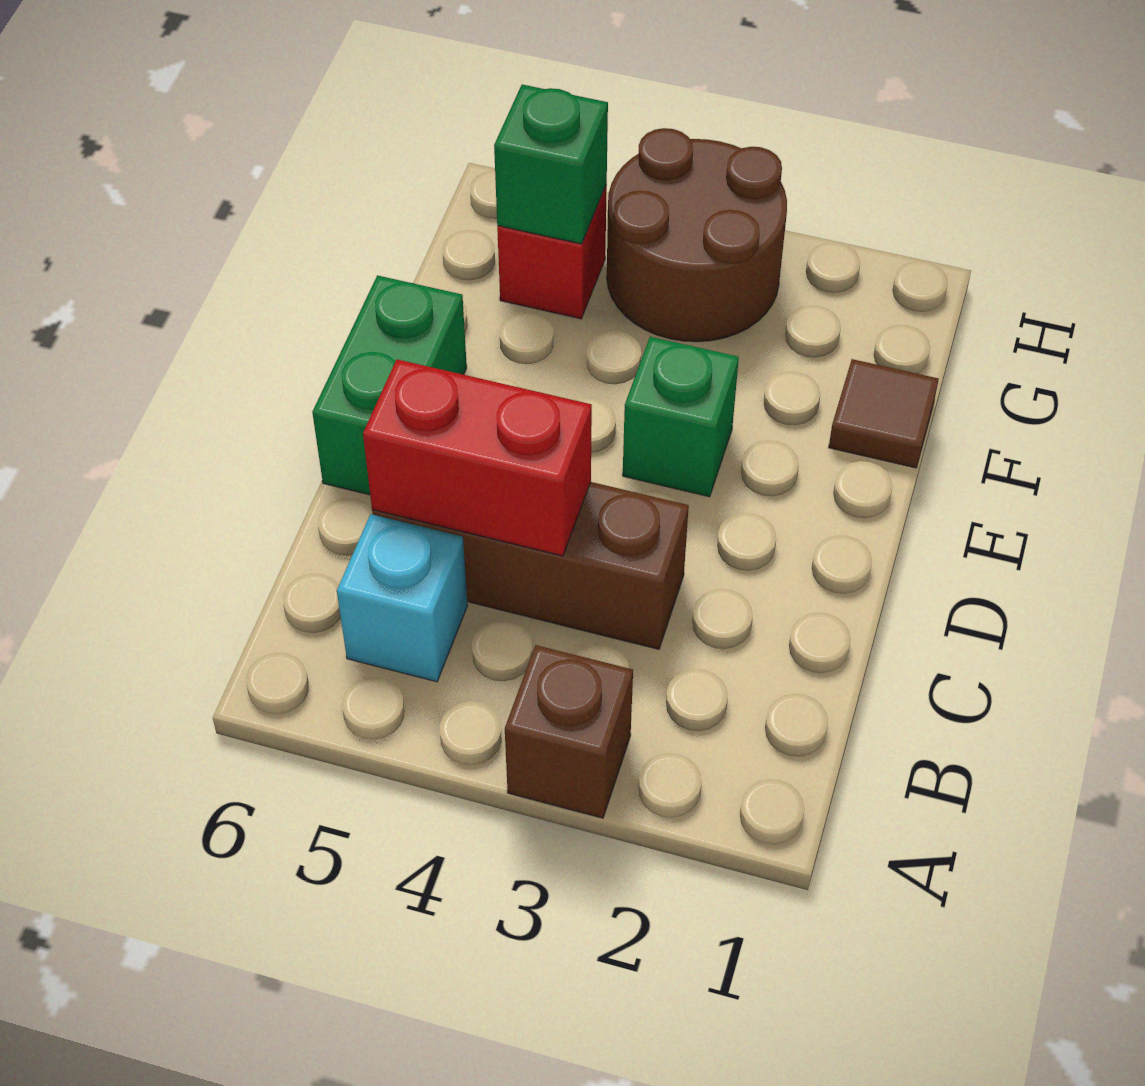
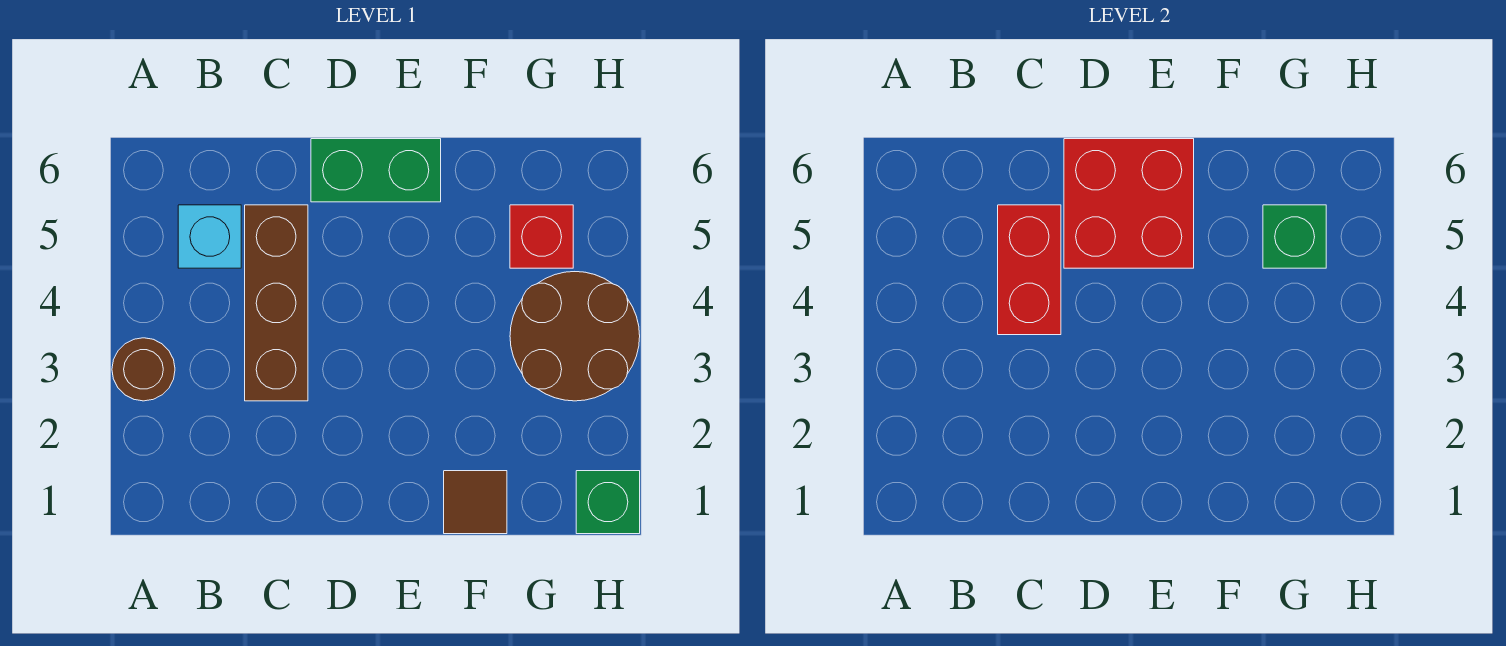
brown 1x1 brick [505,645,633,818] -> brown 1x1 round brick [112,338,175,401]
none -> red 2x2 brick [1064,139,1194,268]
green 1x1 brick [623,337,739,497] -> green 1x1 brick moved to [576,471,640,534]

